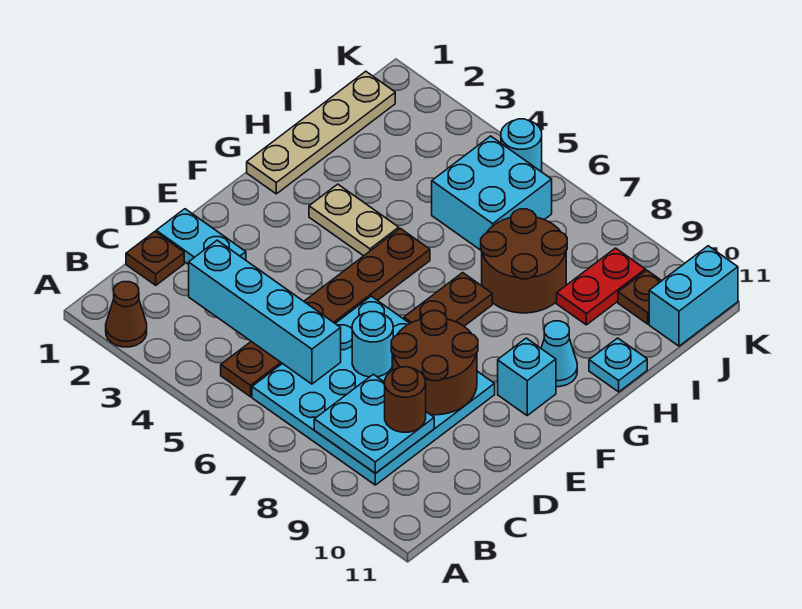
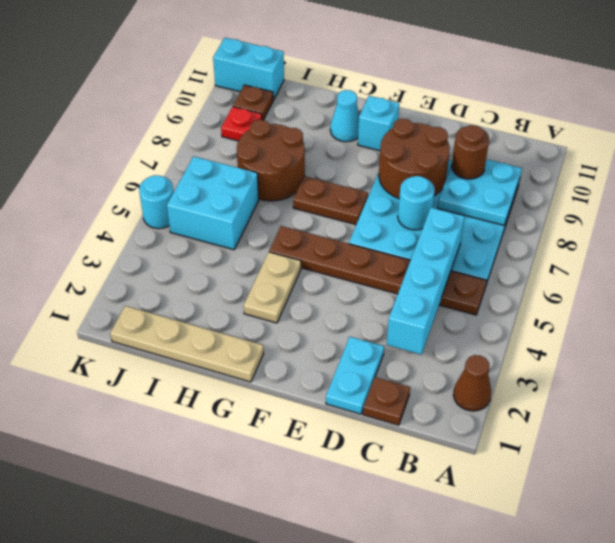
cyan 1x1 plate [589,338,647,392] -> none
red 1x2 plate [557,248,645,325] -> red 1x1 plate [221,107,262,141]

